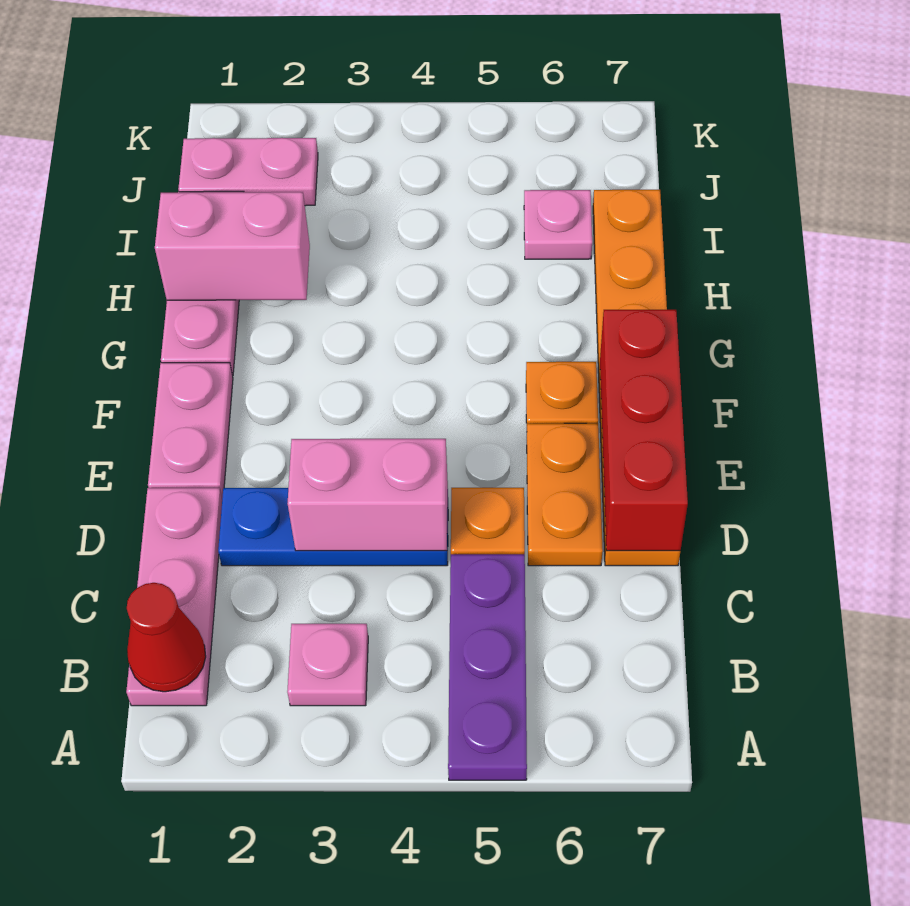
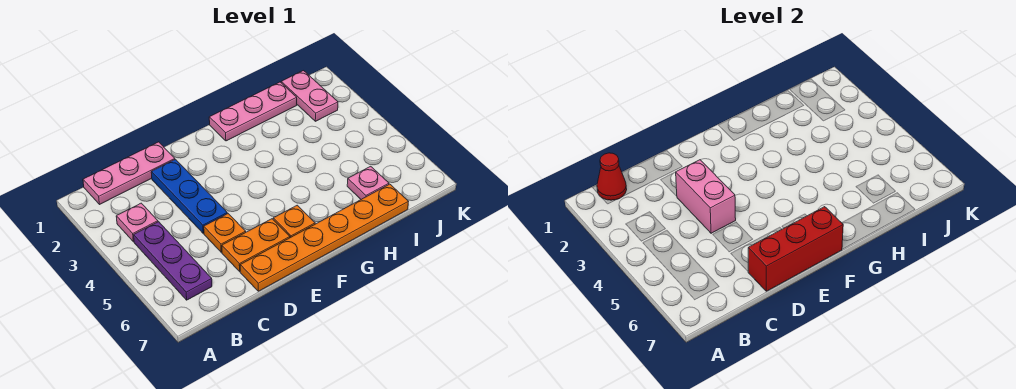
purple 1x3 plate [448,554,527,780] -> purple 1x3 plate turned to [134,222,212,300]
pink 1x2 plate [148,363,233,498] -> none
pink 1x2 brick [155,192,310,300] -> none

